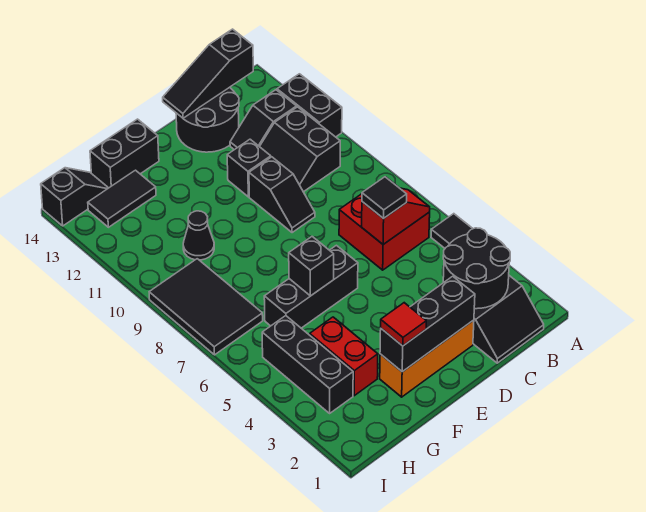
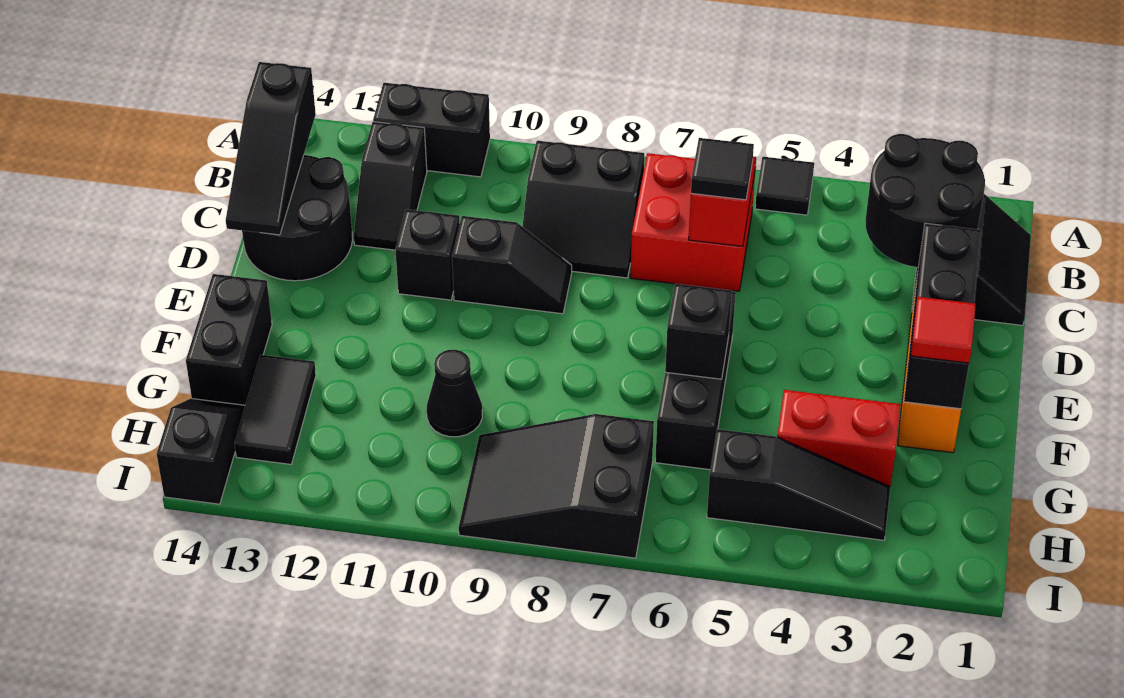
black 2x2 slope [260,107,340,192] -> black 2x2 slope moved to [523,141,644,278]
black 1x3 brick [262,316,353,413] -> black 1x3 slope [707,429,890,540]
black 2x3 tile [149,259,263,355] -> black 2x3 slope [459,414,654,558]

